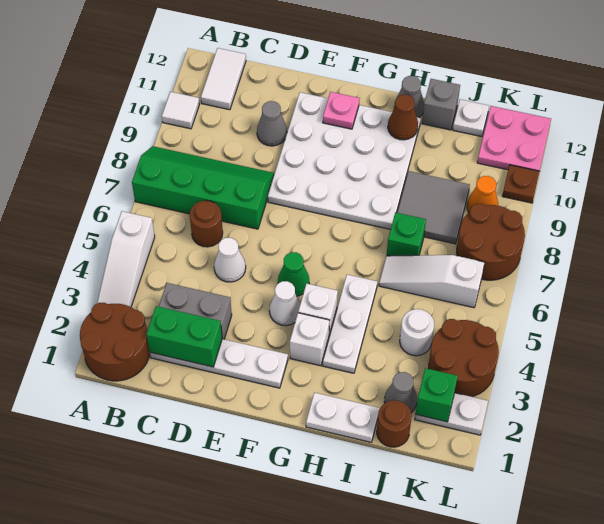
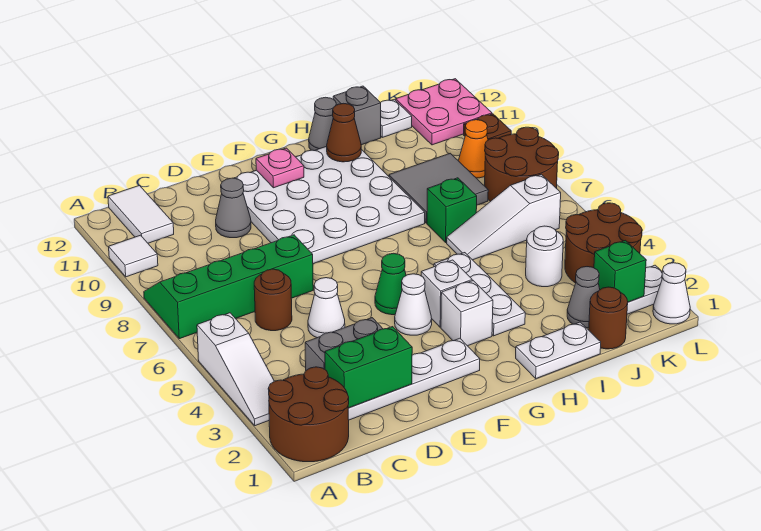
none -> white 1x1 cone [653,263,690,324]

